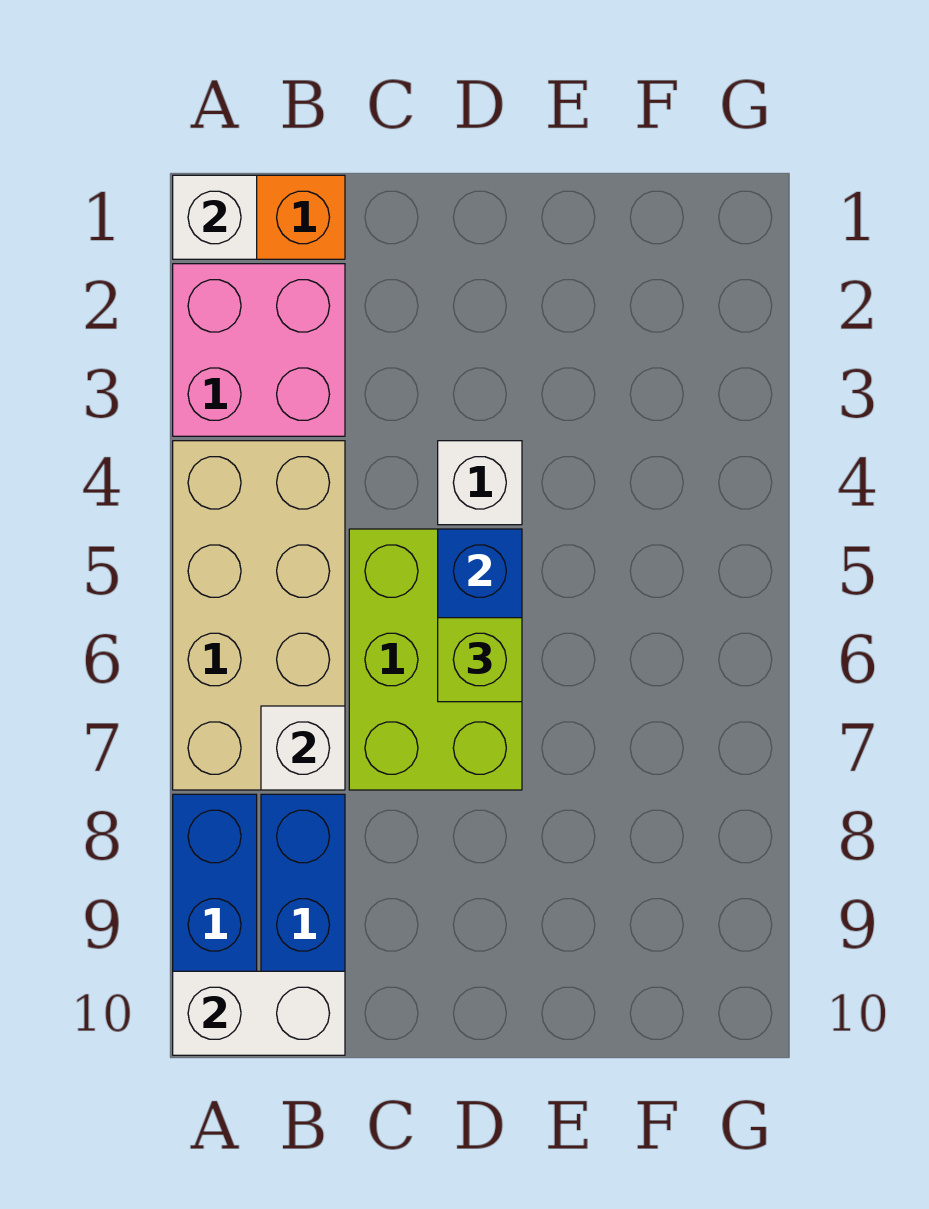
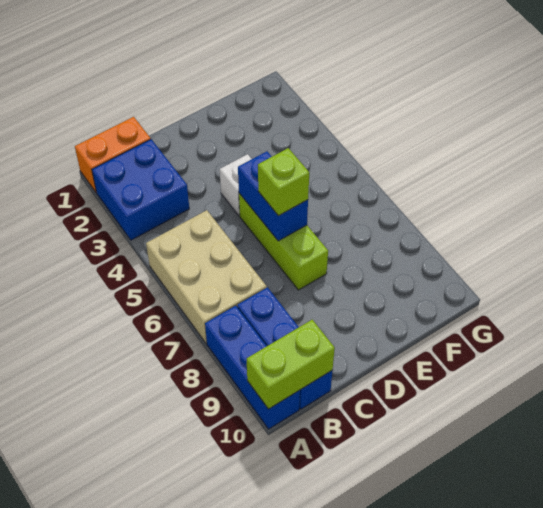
white 1x1 brick [173,175,257,259] -> none
pink 2x2 brick [173,264,345,436] -> blue 2x2 brick [92,139,189,240]
tan 2x4 brick [173,441,345,790] -> tan 2x3 brick [146,210,267,344]
white 1x2 brick [173,971,345,1055] -> lime 1x2 brick [247,320,335,409]
white 1x1 brick [261,706,345,790] -> none
lime 2x3 brick [349,529,522,790] -> lime 1x3 brick [239,193,328,290]

